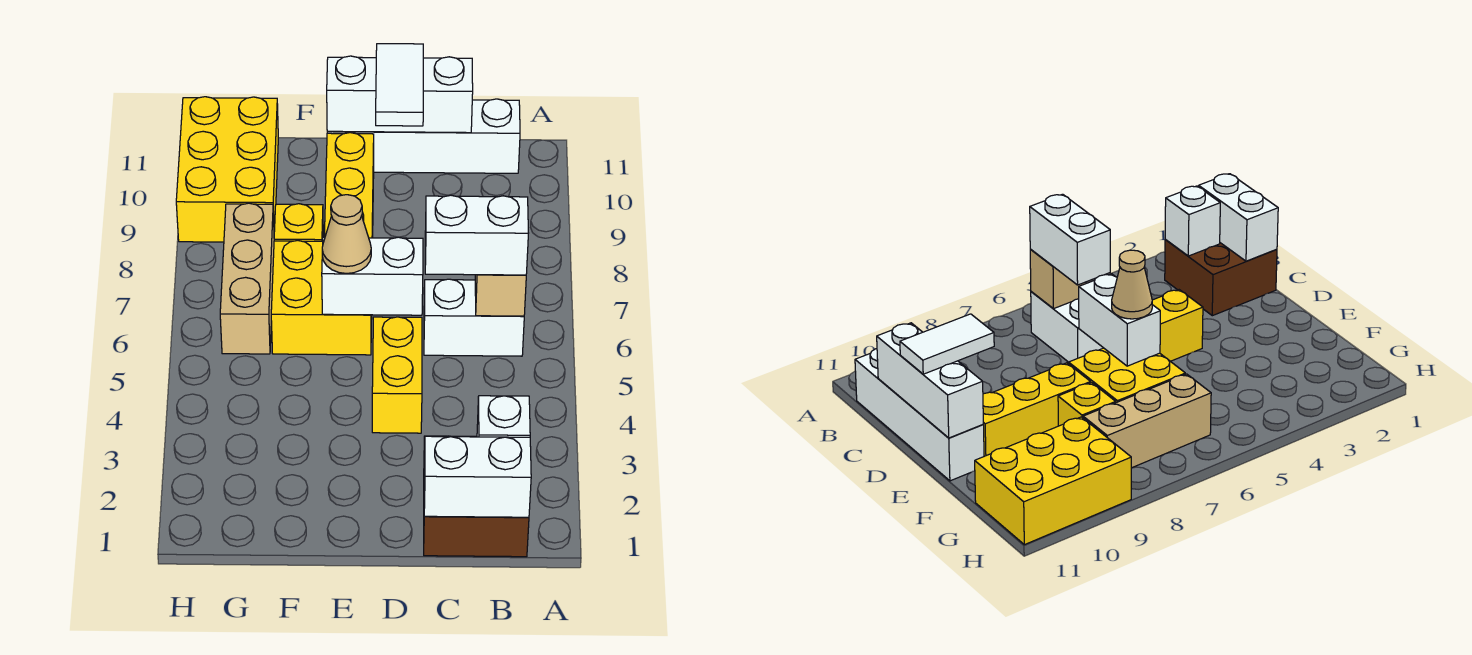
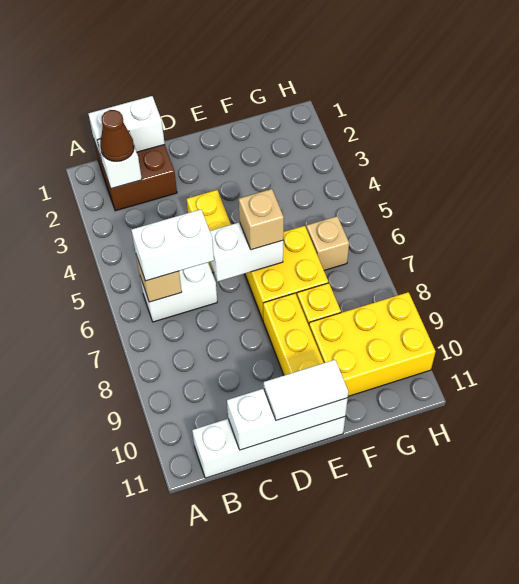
none -> brown 1x1 cone [100,110,134,162]
white 1x2 tile [376,44,423,126] -> white 1x2 tile turned to [264,360,348,420]
tan 1x1 cone [322,195,371,273] -> tan 1x1 brick [239,189,284,250]
tan 1x3 brick [220,203,274,354] -> tan 1x1 brick [306,216,349,270]
yellow 2x3 brick [176,97,278,242] -> yellow 2x3 brick turned to [309,292,436,396]

